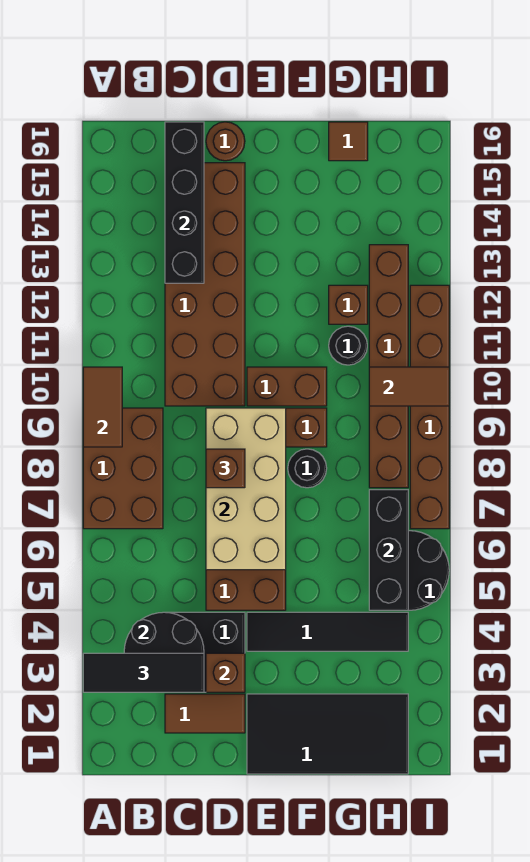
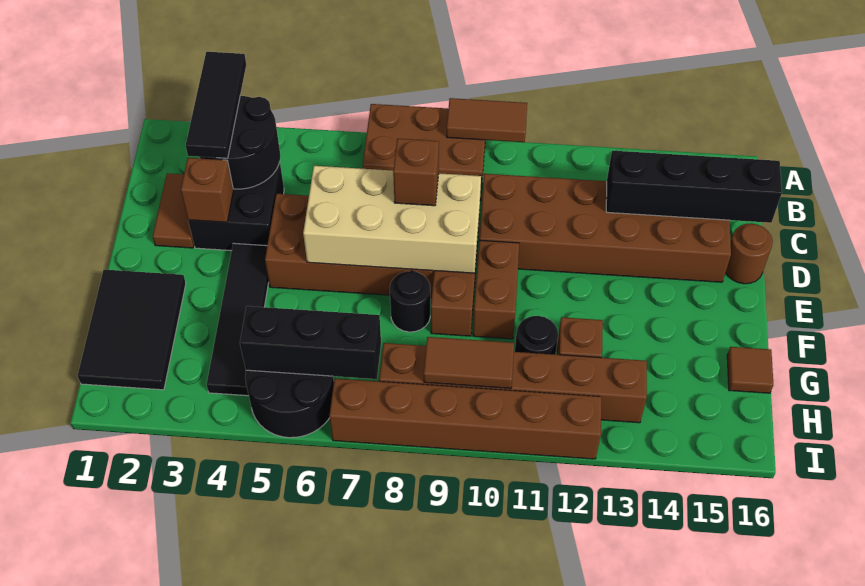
black 2x4 tile [247,694,408,774] -> black 2x3 tile [77,270,186,390]
brown 1x2 tile [369,367,449,406] -> brown 1x2 tile turned to [424,337,514,388]

